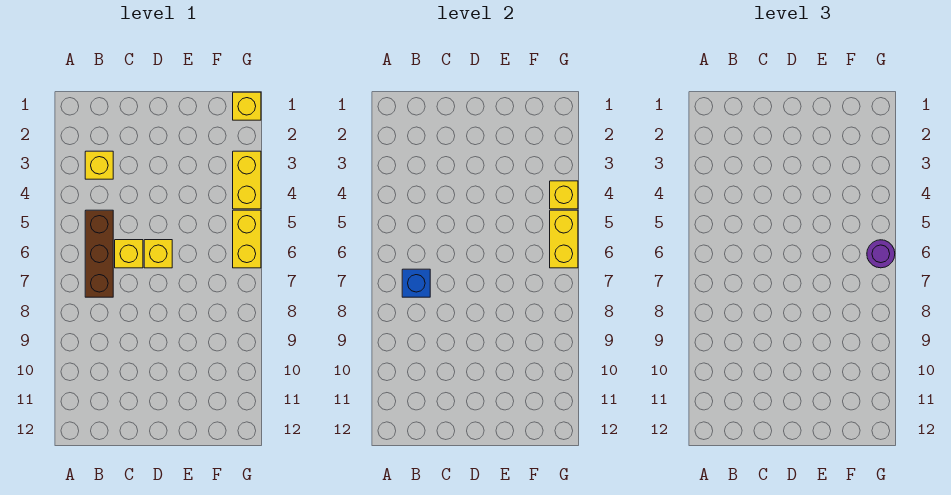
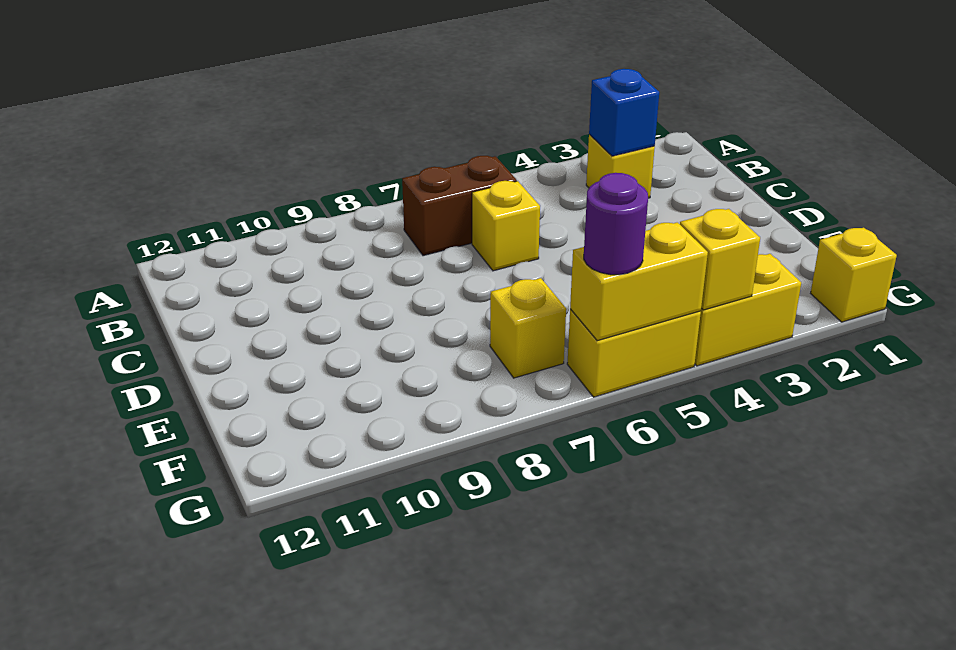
brown 1x3 brick [85,210,113,297] -> brown 1x2 brick [402,156,517,256]
blue 1x1 brick [402,269,430,297] -> blue 1x1 brick moved to [589,69,659,156]
yellow 1x1 brick [144,240,172,268] -> yellow 1x1 brick moved to [490,278,566,378]

